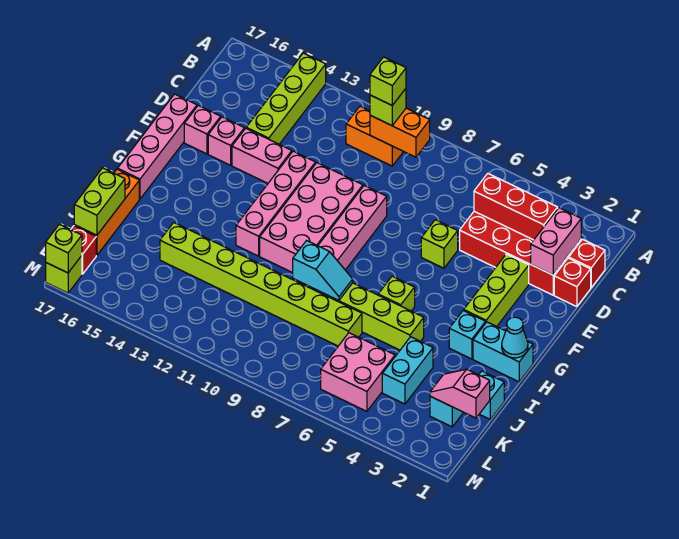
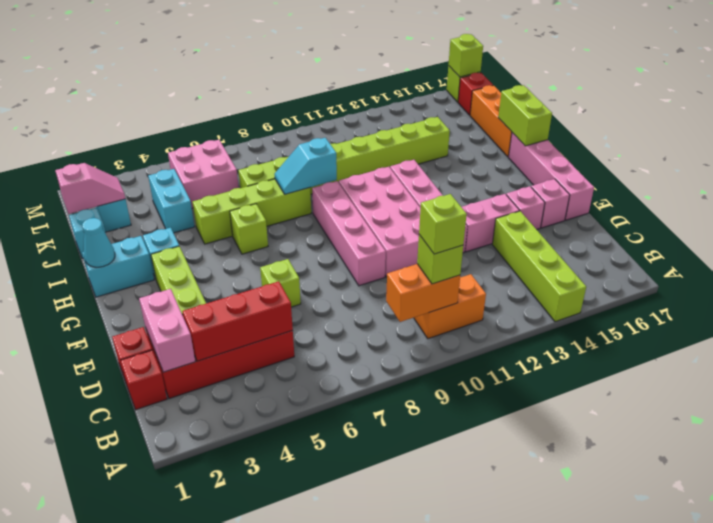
lime 1x2 brick [74,168,125,235] -> lime 1x2 brick moved to [498,85,552,146]

